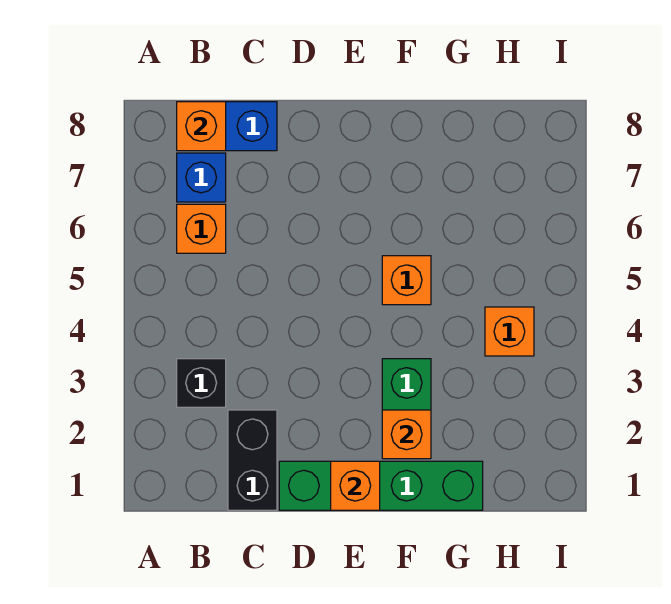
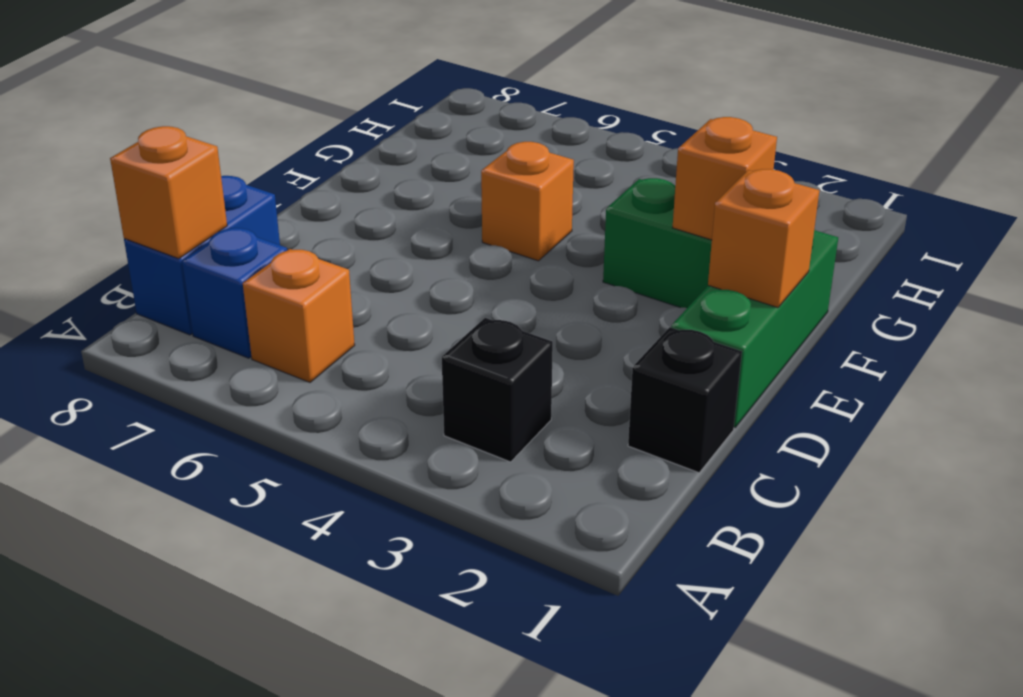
black 1x2 brick [228,410,277,510] -> black 1x1 brick [628,327,742,473]
green 1x4 brick [279,461,483,510] -> green 1x3 brick [671,229,838,428]
orange 1x1 brick [485,307,534,356] -> none

